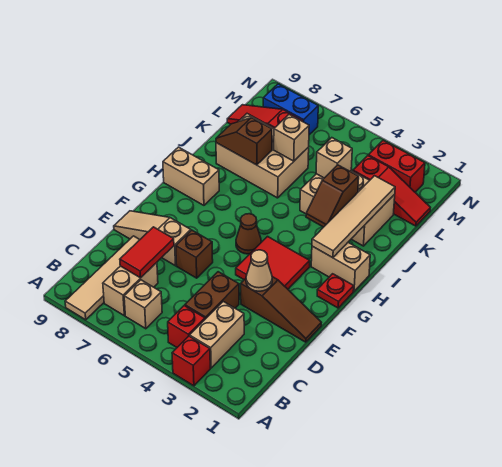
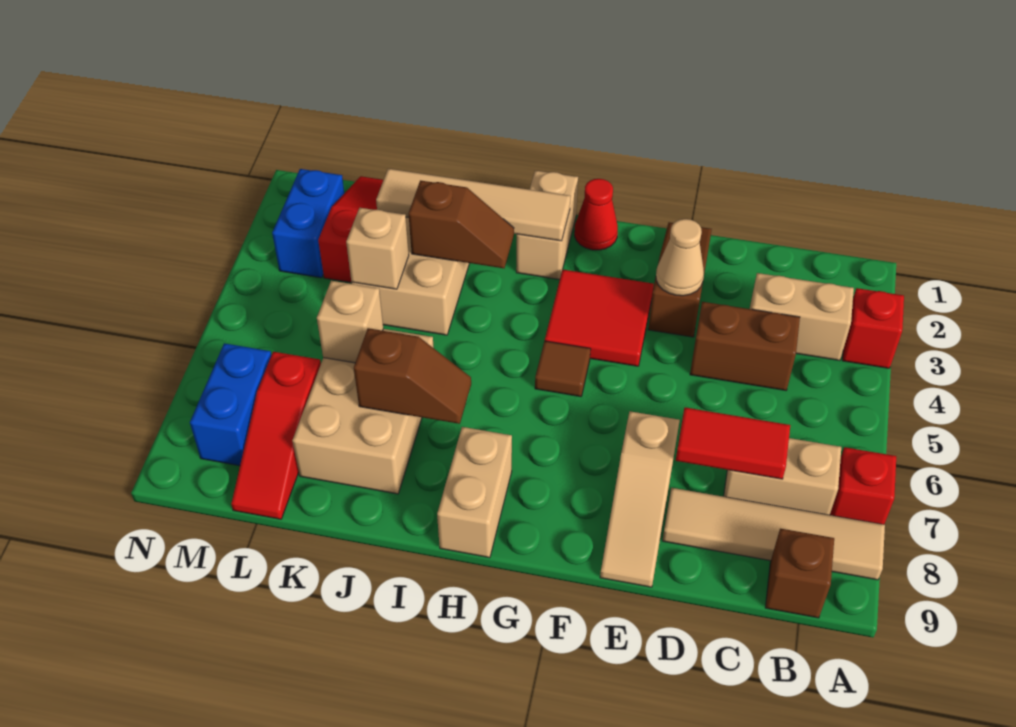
red 1x1 brick [168,306,205,347] -> red 1x1 brick moved to [830,447,896,524]
tan 1x1 brick [124,280,162,329] -> none
brown 1x1 brick [176,230,213,278] -> brown 1x1 brick moved to [765,529,834,618]
red 1x1 plate [317,274,354,308] -> red 1x1 cone [574,179,618,250]
brown 1x1 cone [236,214,261,254] -> brown 1x1 tile [535,341,591,397]
brown 1x2 slope [216,118,272,165] -> brown 1x2 slope turned to [354,328,471,424]
red 1x2 brick [368,140,425,192] -> blue 1x2 brick [272,169,344,278]

